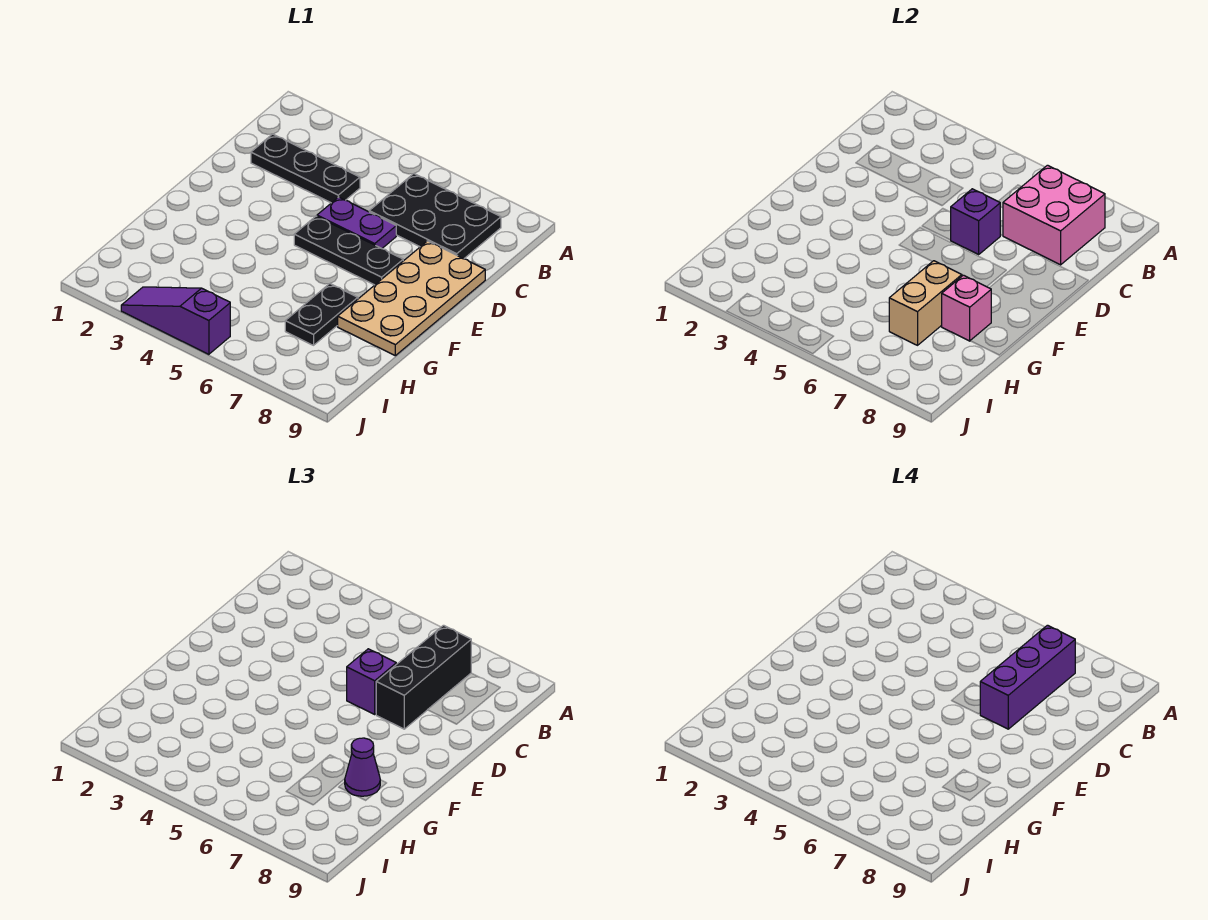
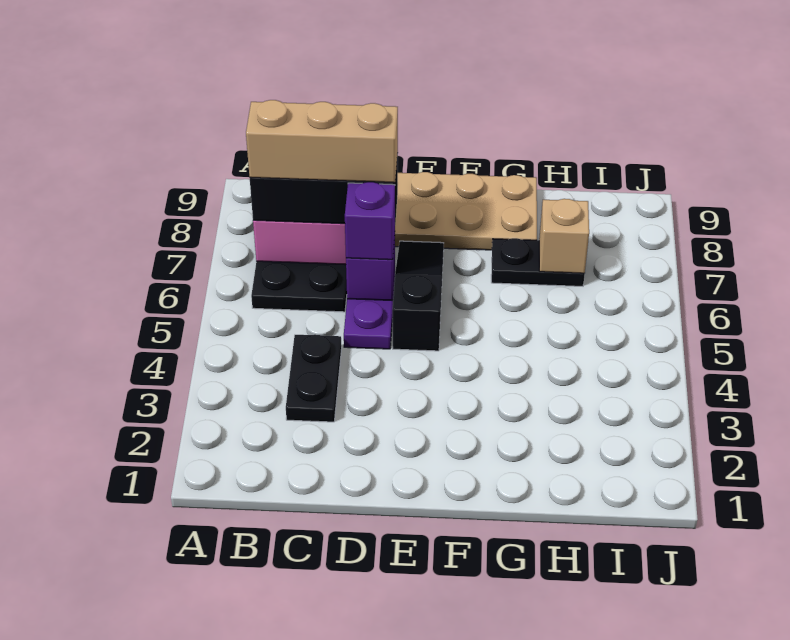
purple 1x3 brick [980,625,1075,729] -> tan 1x3 brick [246,100,398,183]
black 1x3 plate [251,134,360,203] -> black 1x2 plate [286,335,342,422]
black 1x3 plate [294,216,403,285] -> black 1x3 slope [393,241,444,351]
tan 1x2 brick [889,261,962,345] -> tan 1x1 brick [539,199,589,273]
pink 1x1 brick [942,275,991,341] -> none
purple 1x1 cone [345,738,380,796] -> none
purple 1x3 slope [121,287,230,354] -> none

